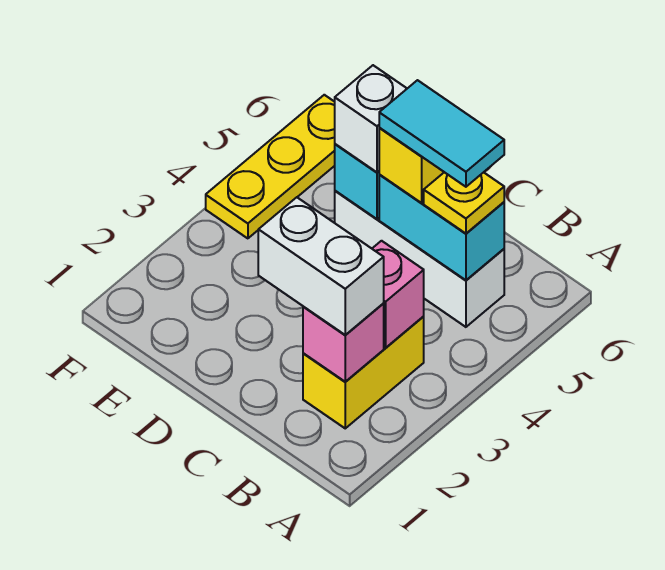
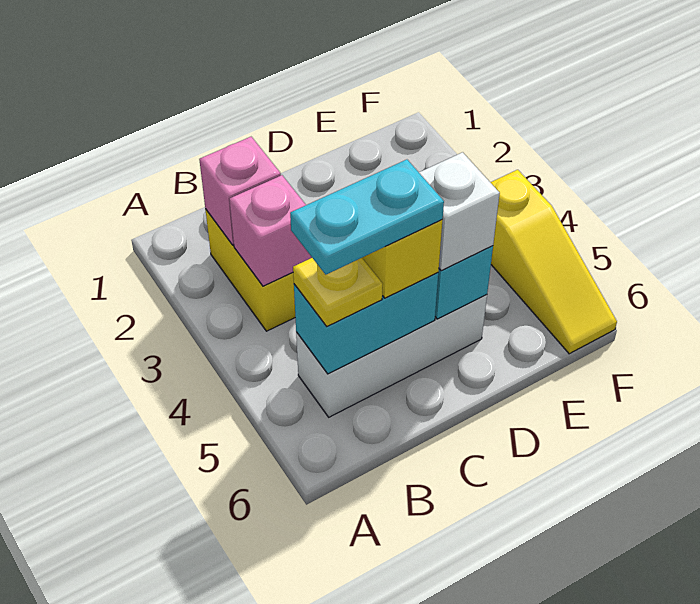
white 1x2 brick [258,197,384,335] -> none
cyan 1x2 tile [379,80,504,187] -> cyan 1x2 plate [290,160,444,274]
yellow 1x3 plate [206,95,335,238] -> yellow 1x3 slope [490,170,617,354]

